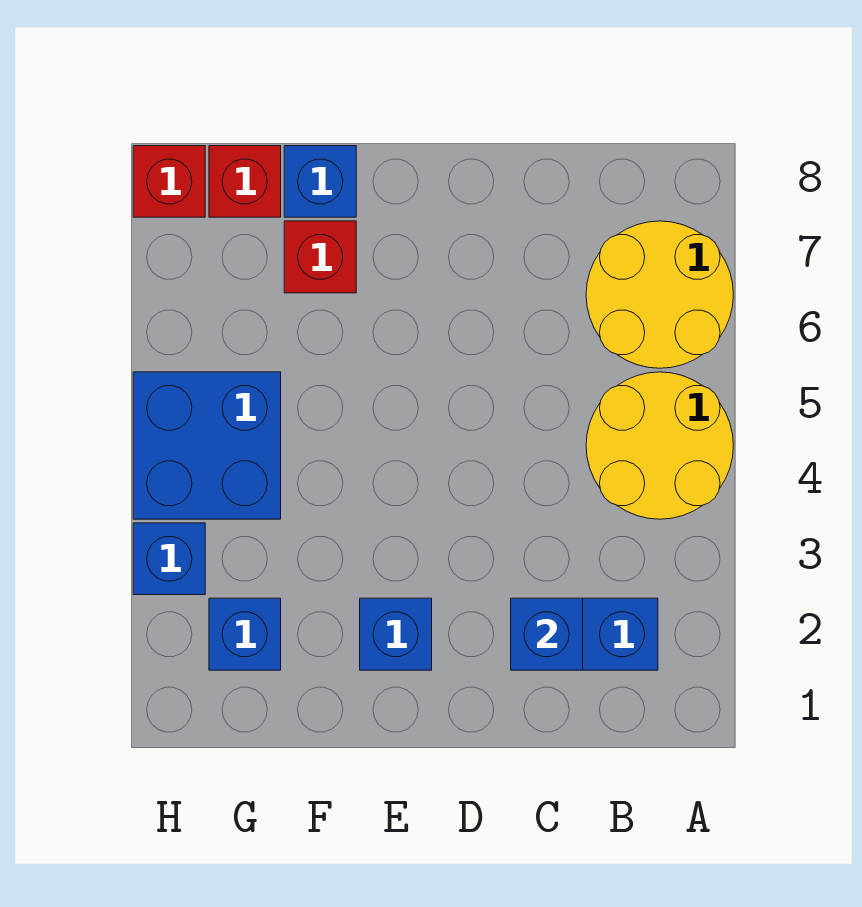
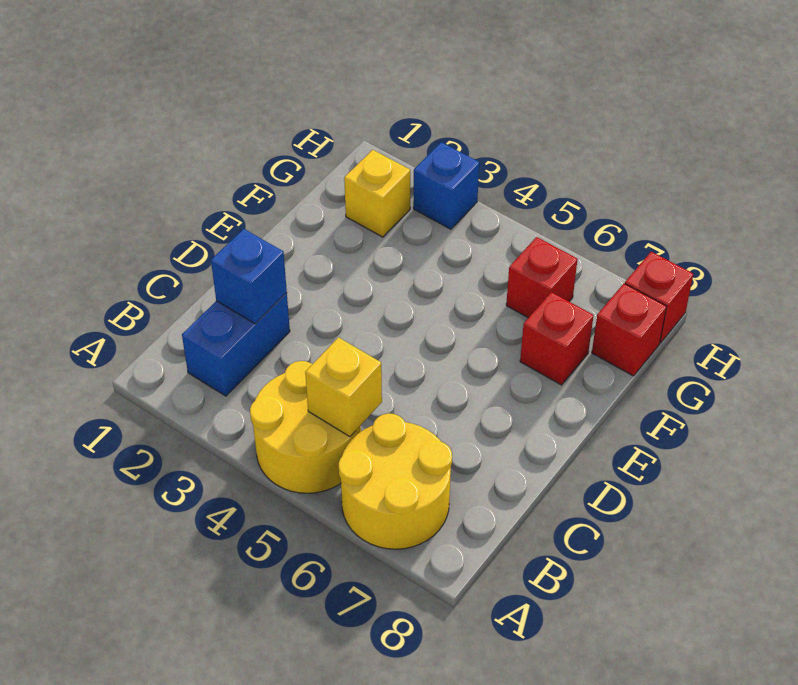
none -> yellow 1x1 brick [305,337,382,437]
blue 1x1 brick [360,598,432,670] -> none
blue 1x1 brick [284,146,356,217] -> none
blue 1x1 brick [209,598,281,670] -> yellow 1x1 brick [344,150,410,237]
blue 2x2 brick [133,372,281,519] -> none
none -> red 1x1 brick [506,237,578,318]

